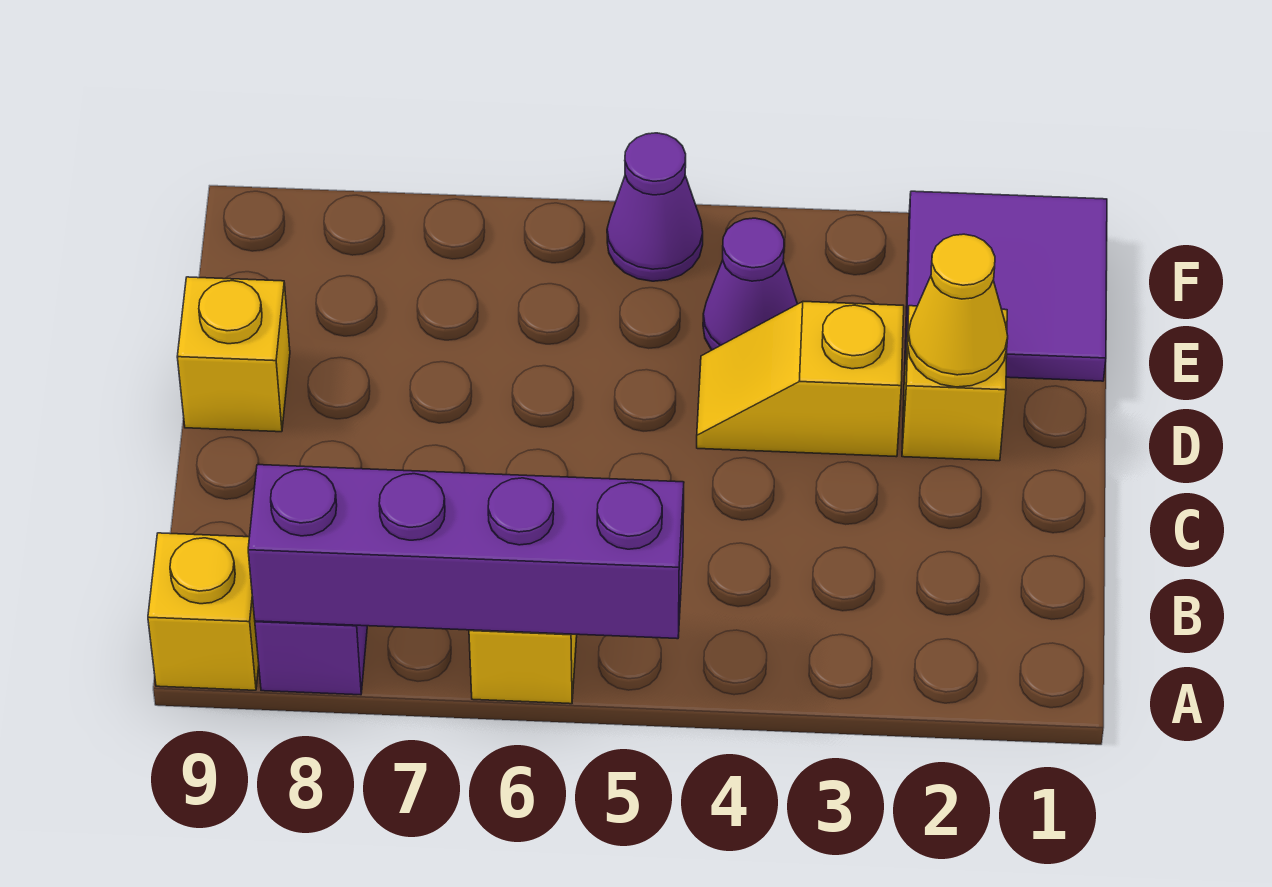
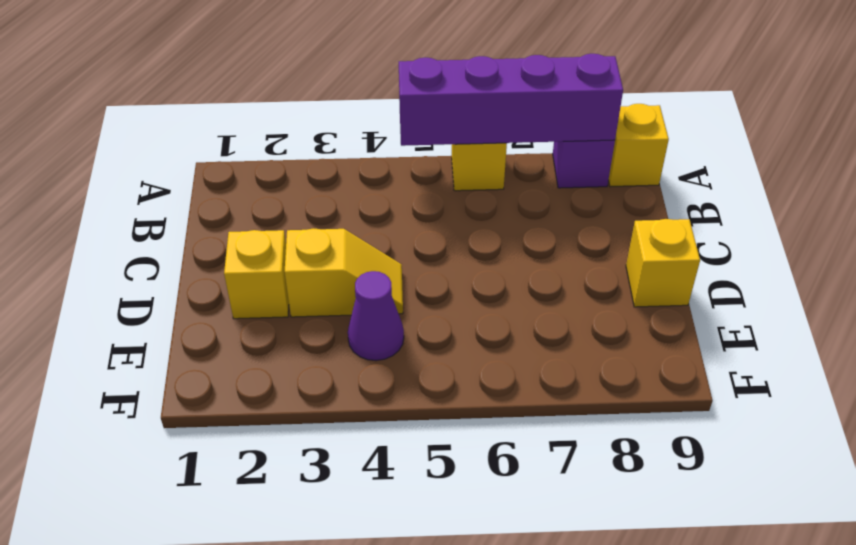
yellow 1x1 cone [908,234,1008,387] -> none
purple 2x2 tile [905,191,1107,381] -> none
purple 1x1 cone [607,133,703,281] -> none

